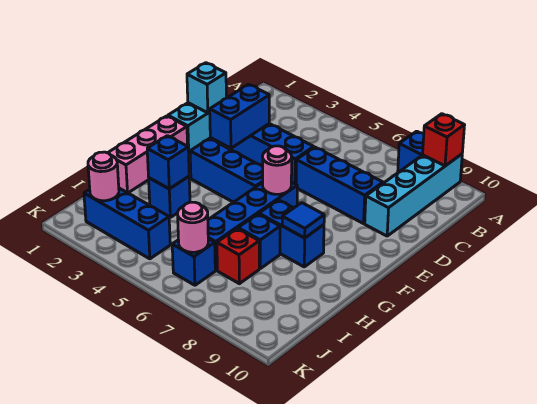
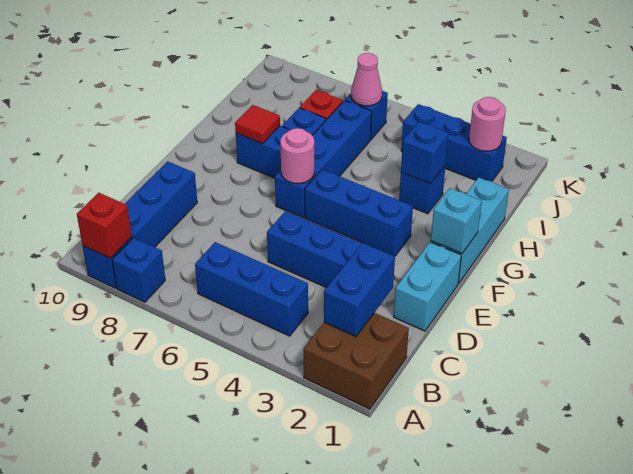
none -> brown 2x2 brick [304,313,409,409]
cyan 1x4 brick [365,154,462,236] -> blue 1x4 brick [82,161,197,288]
cyan 1x1 brick [187,63,226,113] -> cyan 1x1 brick moved to [431,188,482,253]
blue 1x2 brick [210,84,269,148] -> blue 1x2 brick moved to [324,243,395,336]
blue 1x3 brick [296,147,383,224] -> blue 1x3 brick moved to [195,242,308,336]
pink 1x3 brick [108,116,188,193] -> cyan 1x3 brick [431,177,509,284]
blue 1x1 tile [282,203,324,238] -> red 1x1 tile [235,105,280,144]
pink 1x1 round brick [178,202,208,252] -> pink 1x1 cone [351,53,382,106]

